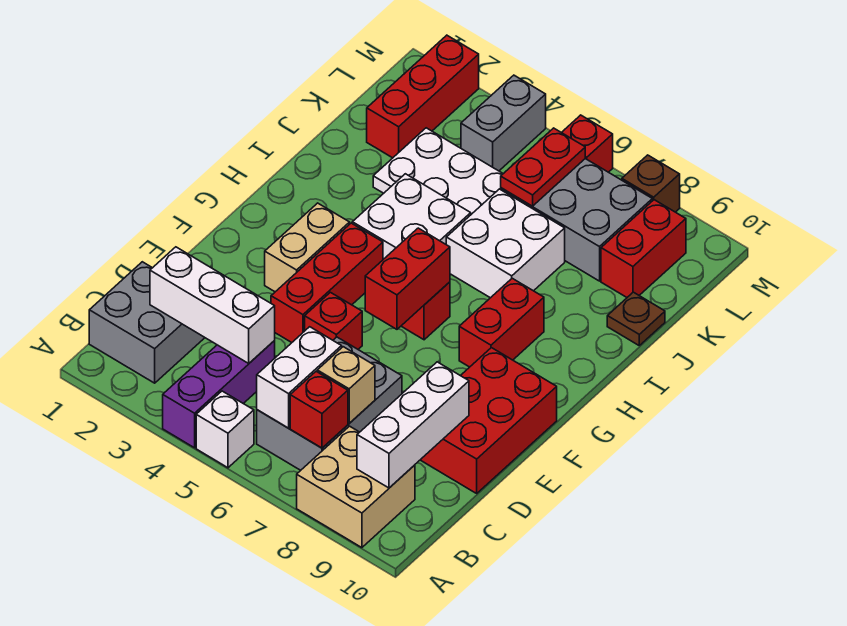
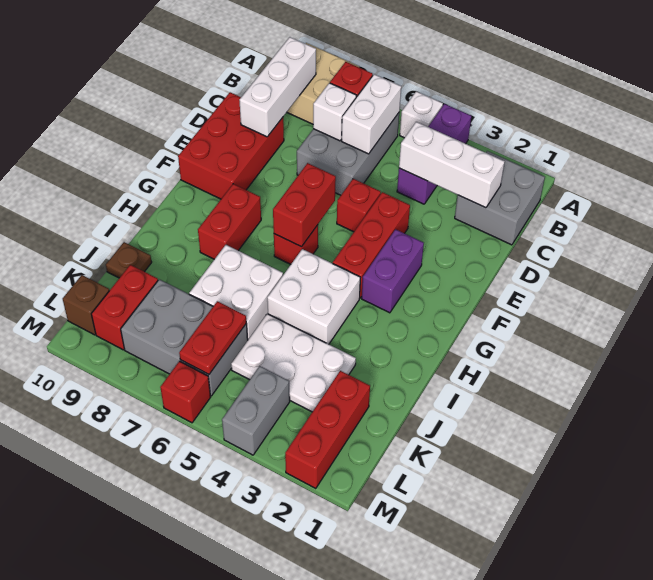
tan 1x1 brick [317,347,375,423] -> white 1x1 brick [313,83,356,141]
tan 1x2 brick [265,203,350,292] -> purple 1x2 brick [362,229,424,313]
brown 1x1 brick [622,155,680,212] -> brown 1x1 brick moved to [63,275,109,335]

